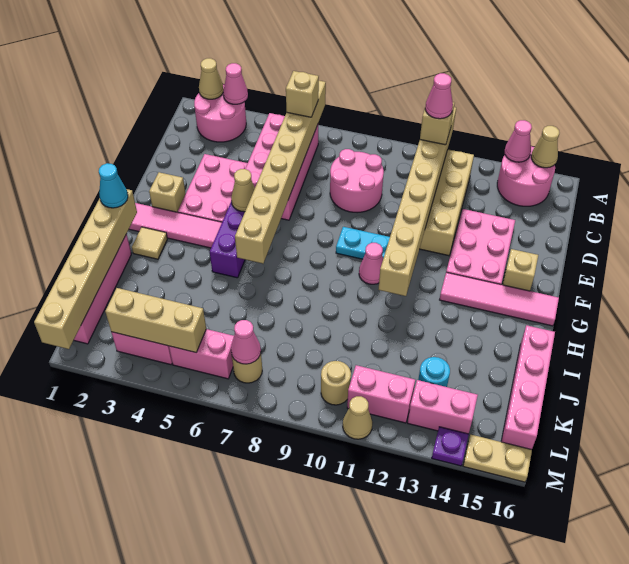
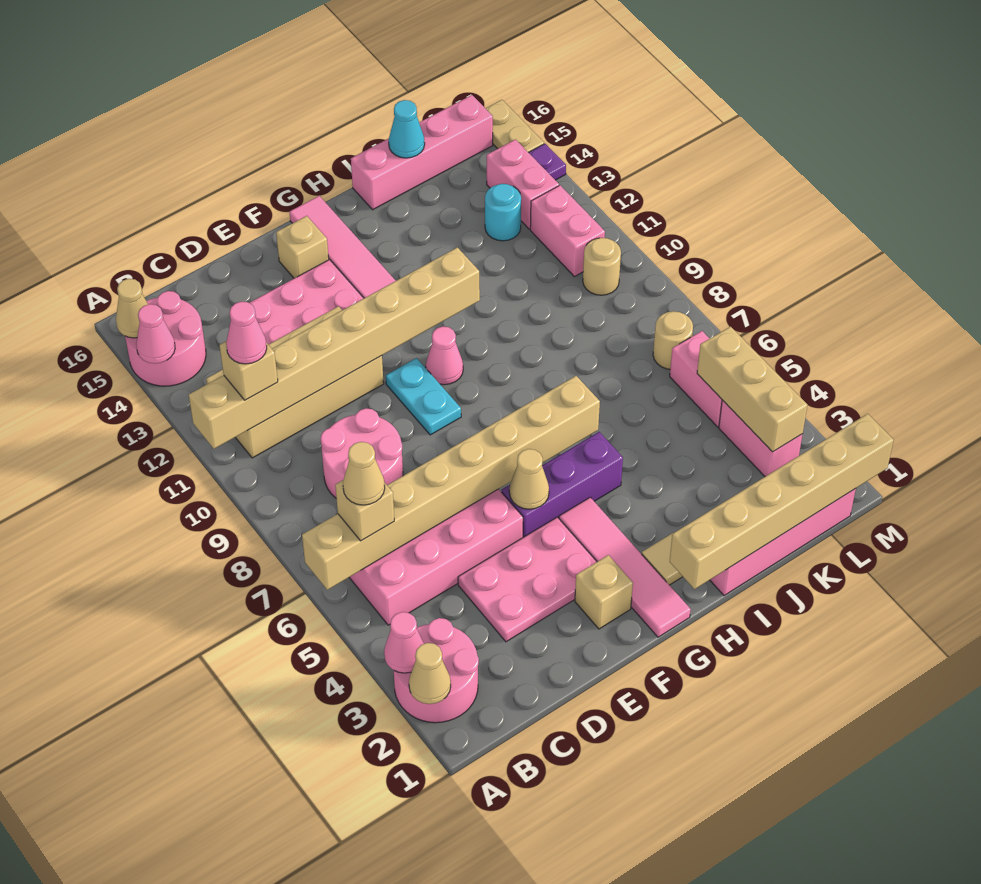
cyan 1x1 cone [99,163,128,208] -> cyan 1x1 cone moved to [389,100,425,158]
pink 1x1 cone [231,320,261,364] -> none
tan 1x1 cone [343,396,373,439] -> tan 1x1 cone moved to [343,442,385,505]

